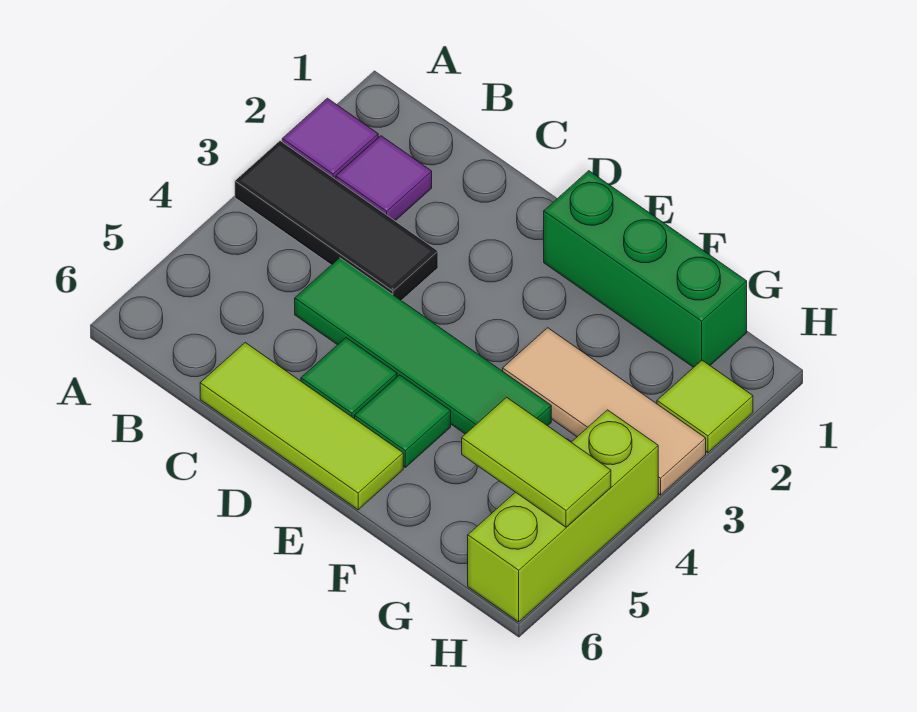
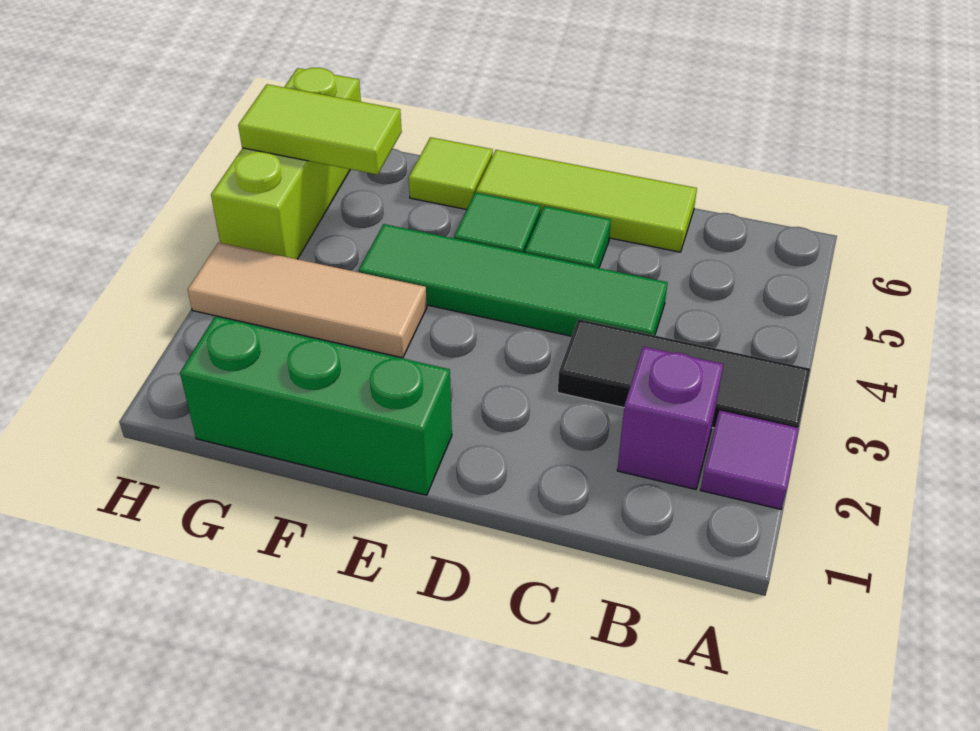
purple 1x1 tile [336,136,432,221] -> purple 1x1 brick [617,347,723,489]
lime 1x1 tile [657,360,753,453] -> lime 1x1 tile moved to [409,137,493,210]

